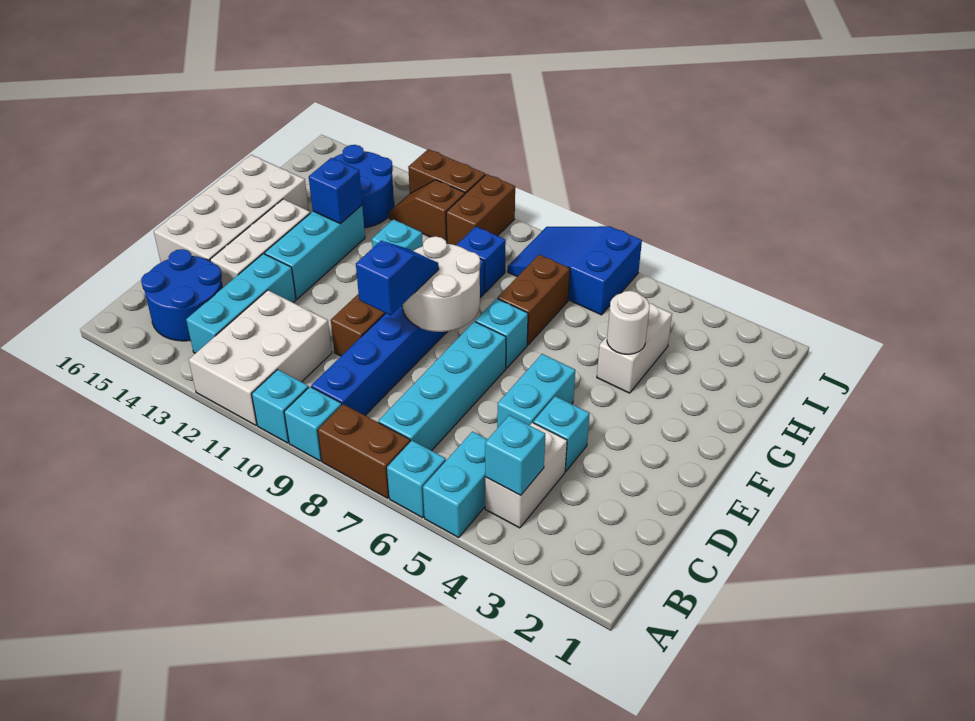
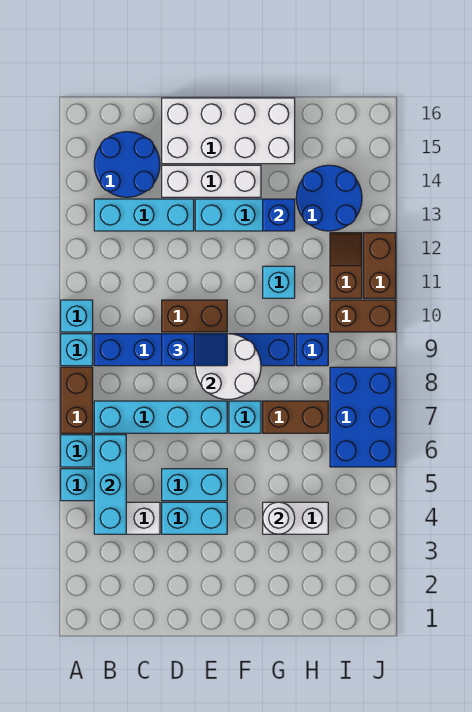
white 2x3 brick [189,290,332,425] -> none
cyan 1x1 brick [485,415,545,495] -> cyan 1x3 brick [94,435,126,534]
cyan 1x1 brick [533,396,590,471] -> cyan 1x2 brick [162,502,227,534]
blue 2x3 slope [508,226,642,315] -> blue 2x3 brick [330,367,396,467]

